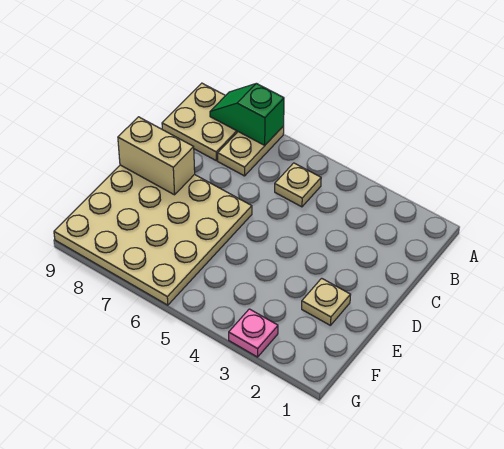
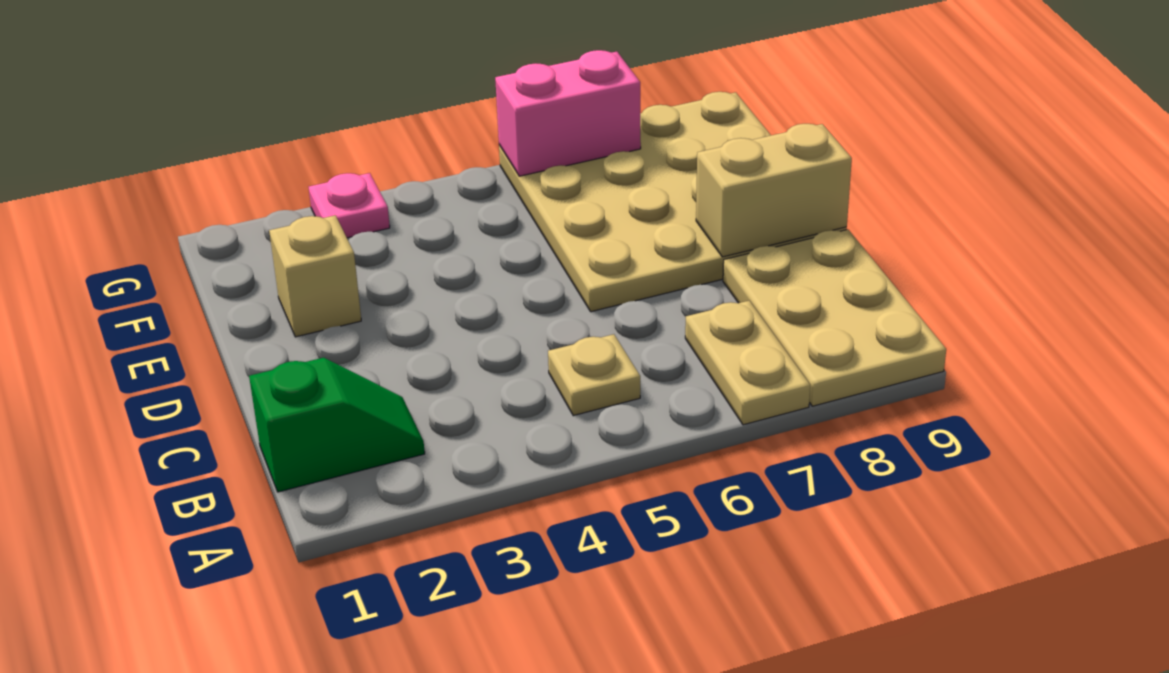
green 1x2 slope [210,83,284,145] -> green 1x2 slope moved to [249,358,425,492]
tan 2x2 plate [162,83,238,161] -> tan 2x3 plate [723,230,946,406]
tan 1x1 plate [302,278,351,326] -> tan 1x1 brick [269,215,361,337]
none -> pink 1x2 brick [495,50,641,176]

